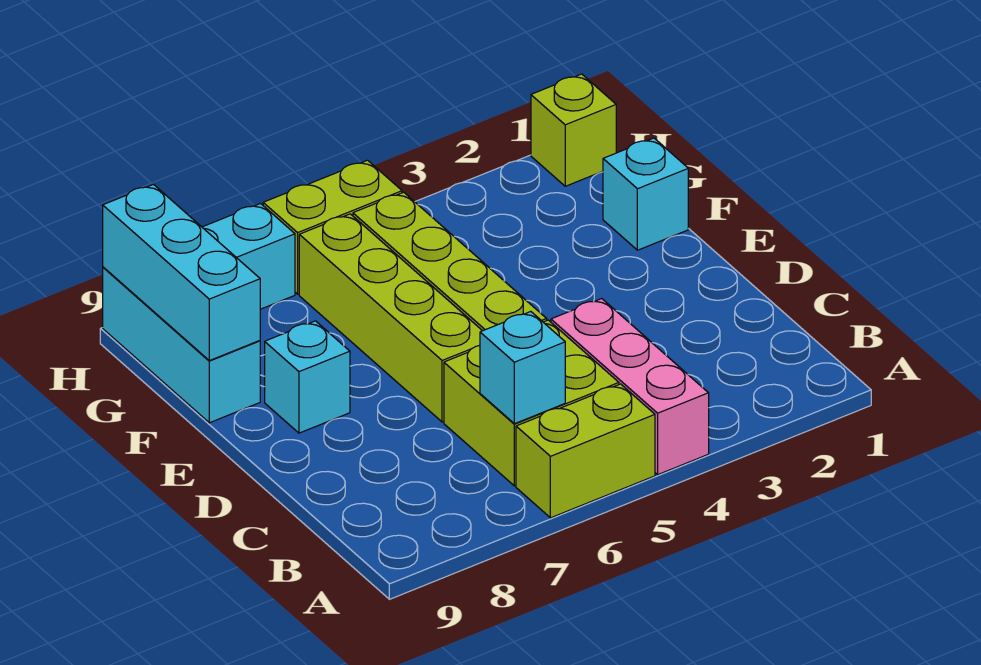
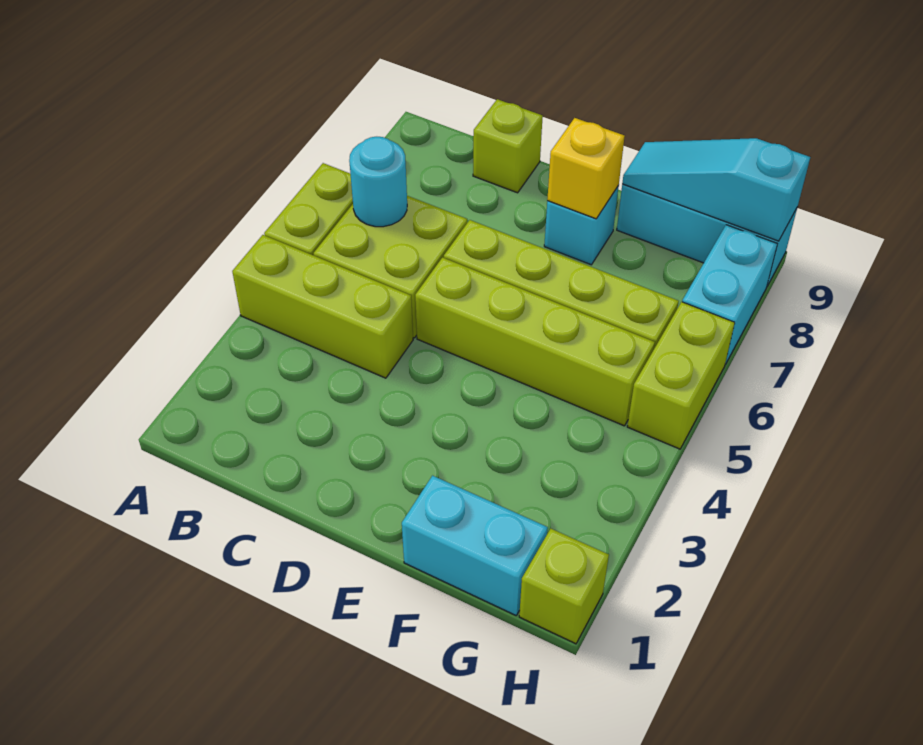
pink 1x3 brick [551,299,709,475] -> lime 1x3 brick [232,235,413,378]
cyan 1x1 brick [480,312,565,424] -> cyan 1x1 round brick [349,137,407,227]
none -> lime 1x1 brick [473,99,543,193]
none -> yellow 1x1 brick [547,118,625,219]
cyan 1x1 brick [603,138,688,250] -> cyan 1x2 brick [402,476,548,615]
cyan 1x3 brick [103,185,260,361] -> cyan 1x3 slope [622,138,810,241]

